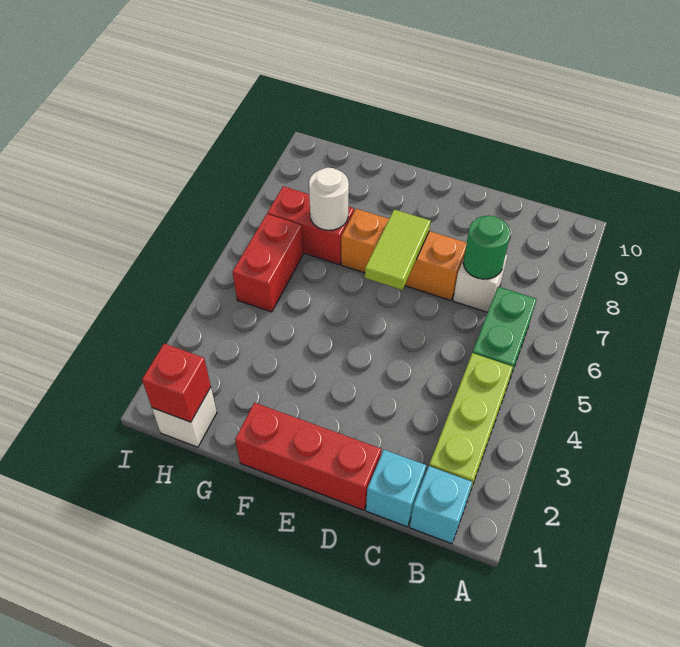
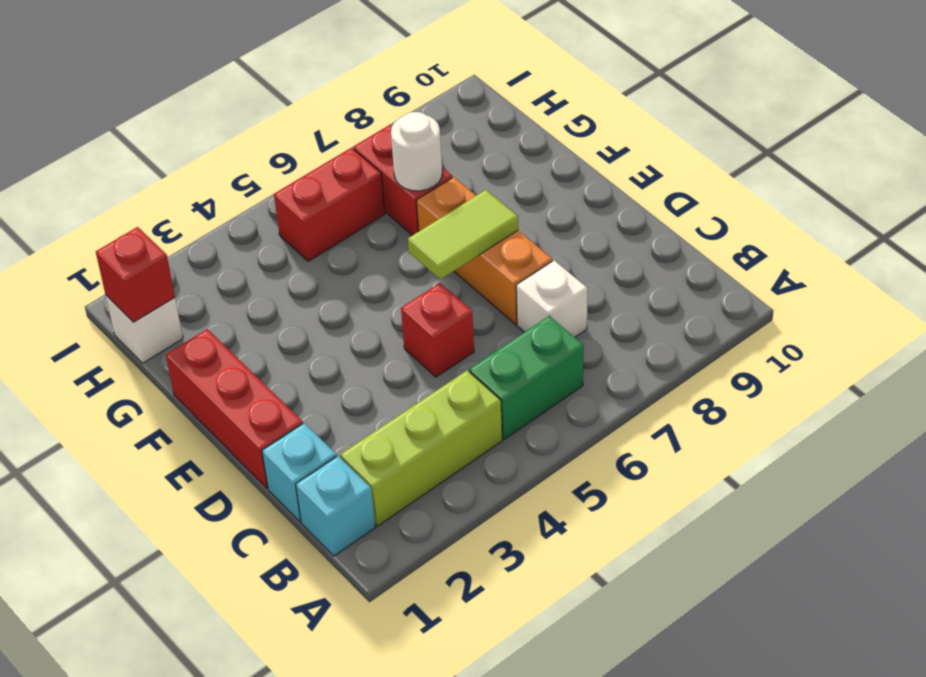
green 1x1 round brick [463,216,511,279] -> none
none -> red 1x1 brick [401,283,474,377]

